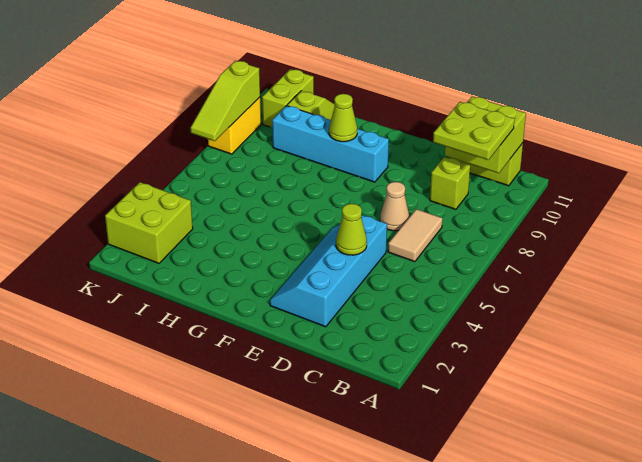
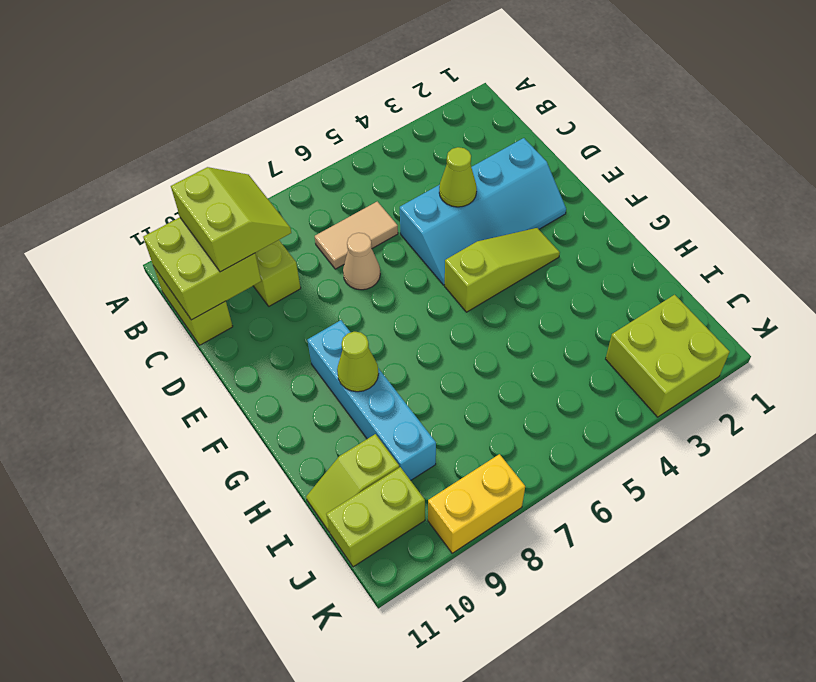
lime 2x2 plate [433,102,514,160] -> lime 2x2 slope [171,167,291,272]
lime 1x3 slope [190,61,260,141] -> lime 1x3 slope moved to [445,228,560,312]

